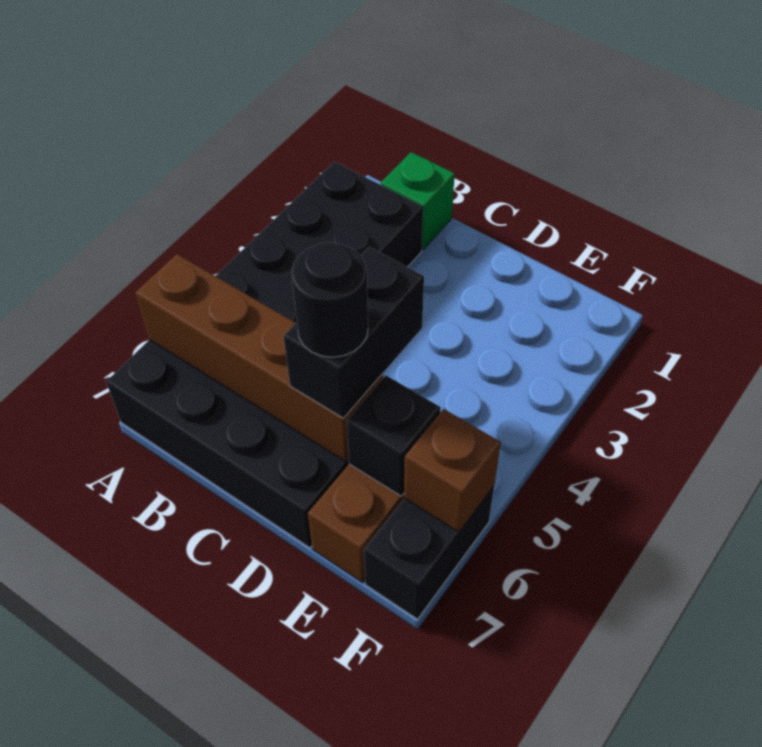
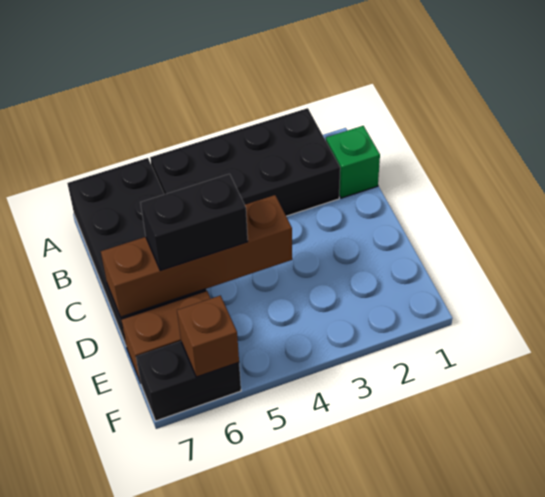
brown 1x4 brick [135,254,383,462] -> brown 1x4 brick turned to [101,195,292,317]
black 1x1 round brick [291,242,368,357] -> none
black 1x1 brick [346,375,441,496] -> none

